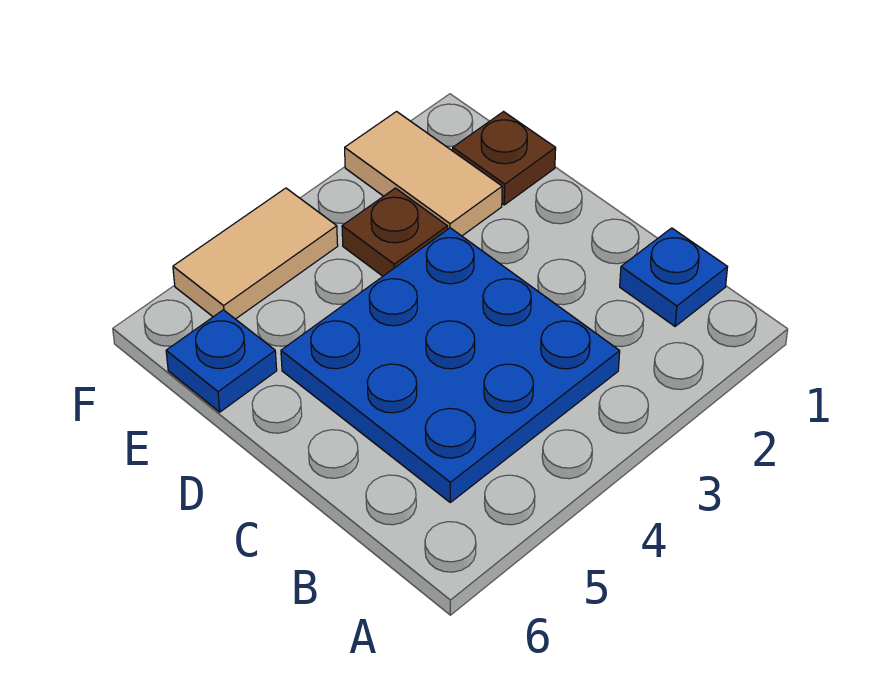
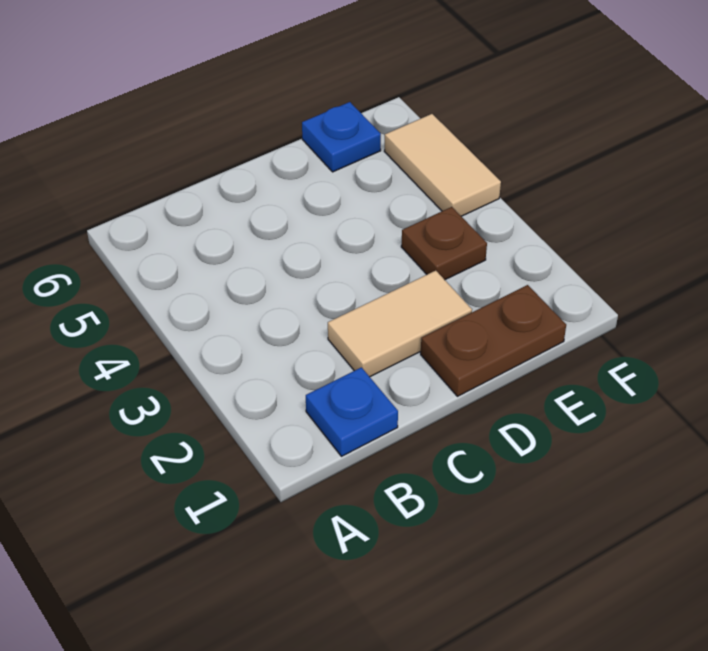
blue 3x3 plate [281,228,620,502] -> none
brown 1x1 plate [453,112,556,205] -> brown 1x2 plate [421,285,566,396]
tan 1x2 tile [345,112,502,236] -> tan 1x2 tile moved to [328,271,472,377]

